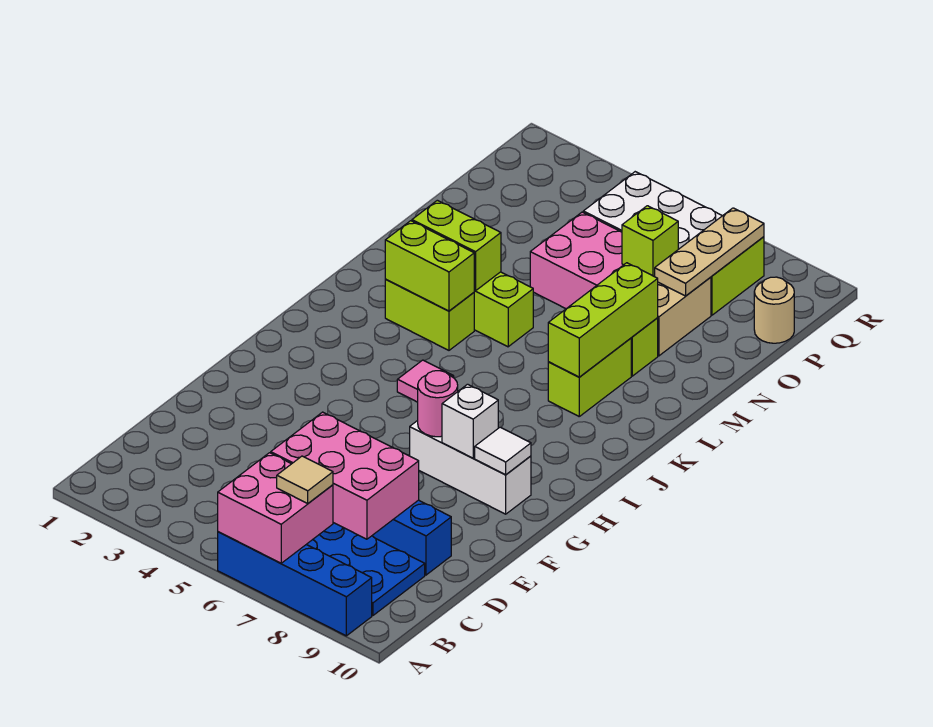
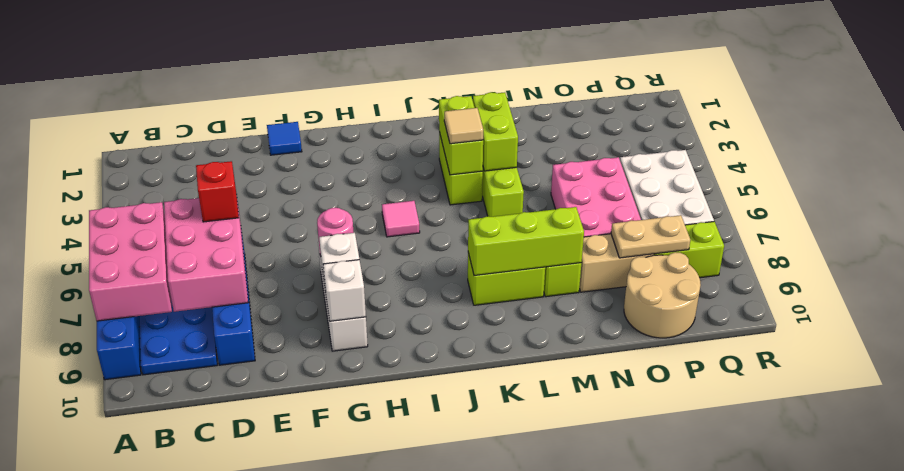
pink 2x2 brick [218,453,333,563] -> pink 2x3 brick [89,202,172,321]
tan 1x1 tile [277,456,333,503] -> tan 1x1 tile moved to [444,108,483,144]
none -> red 1x1 brick [196,161,239,222]
none -> blue 1x1 tile [267,122,302,155]
white 1x1 tile [475,427,531,475] -> white 1x1 brick [323,260,366,321]
lime 1x1 brick [622,206,678,277] -> none
tan 1x3 plate [655,208,764,296] -> tan 1x2 plate [611,215,690,258]
tan 1x1 round brick [754,277,794,343] -> tan 2x2 round brick [624,252,701,338]

